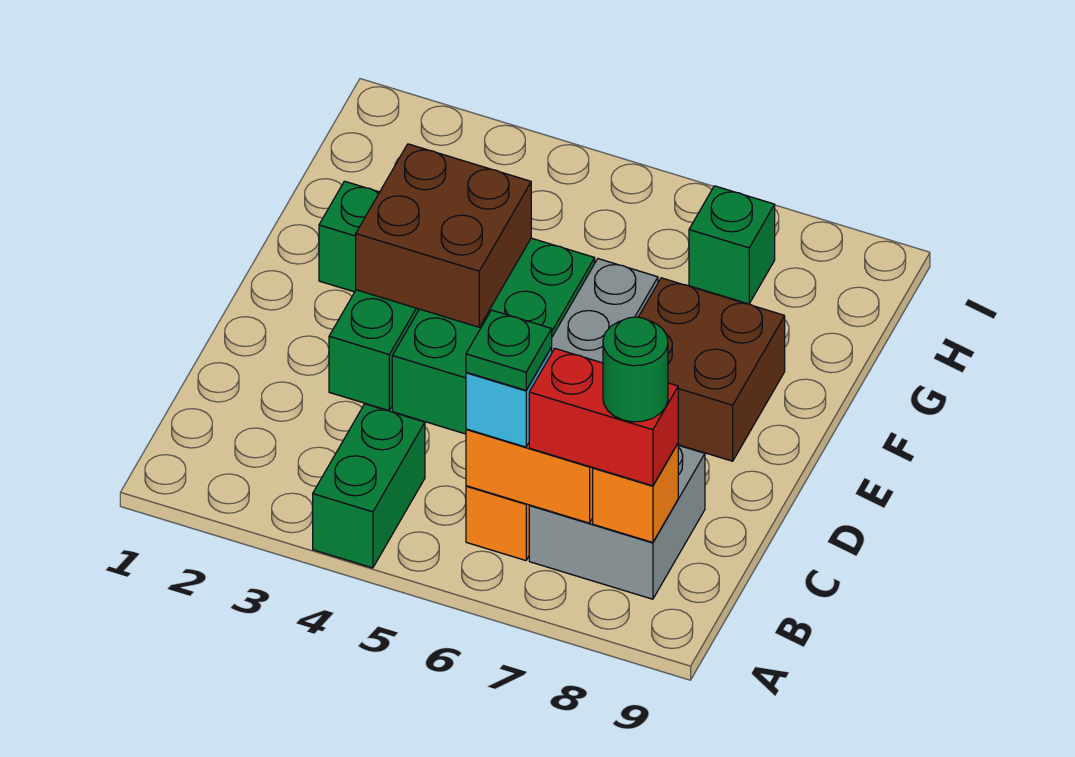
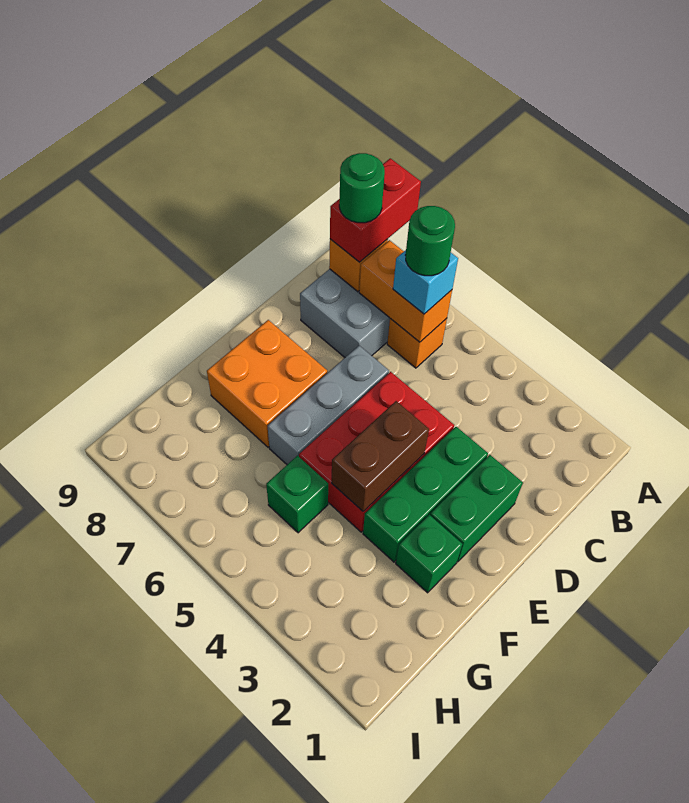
green 1x2 brick [313,404,425,568] -> green 1x2 brick moved to [430,455,523,562]
green 1x1 plate [466,310,552,390] -> green 1x1 round brick [405,206,455,276]
red 1x2 brick [529,349,678,486] -> red 1x2 brick turned to [330,158,421,262]
green 2x3 brick [392,238,595,434] -> red 2x3 brick [299,372,454,532]
brown 2x2 brick [356,144,531,327] -> brown 1x2 brick [332,401,429,511]
brown 2x2 brick [639,278,785,461] -> orange 2x2 brick [207,320,327,447]
green 1x1 brick [689,186,775,304] -> green 1x1 brick moved to [266,456,328,533]

